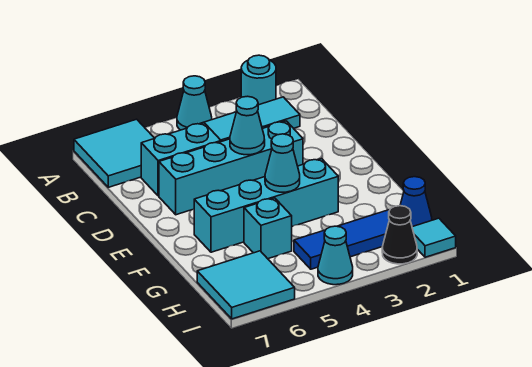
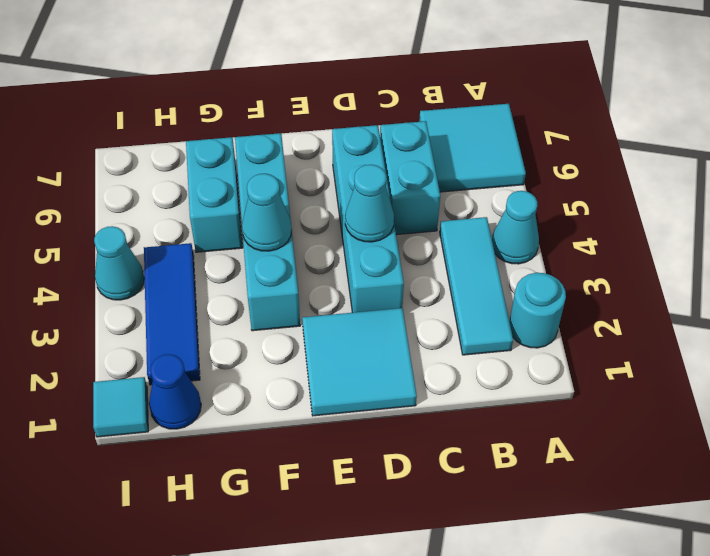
cyan 1x1 brick [244,198,292,259] -> cyan 1x2 brick [186,137,242,252]
cyan 2x2 tile [197,251,295,319] -> cyan 2x2 tile moved to [302,308,417,416]
black 1x1 cone [382,206,417,264] -> none

